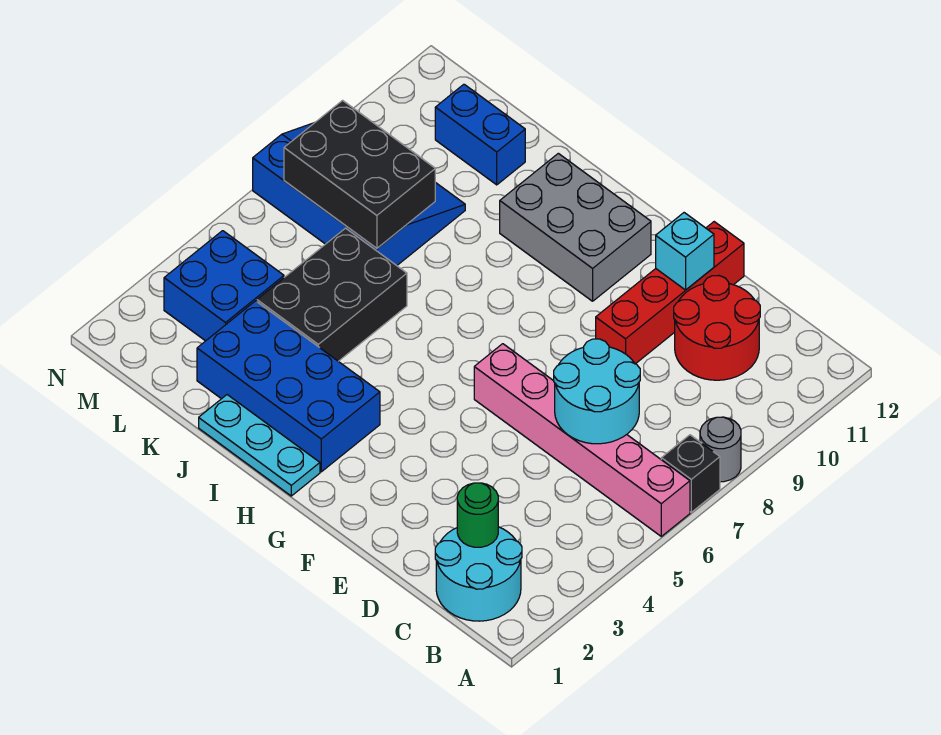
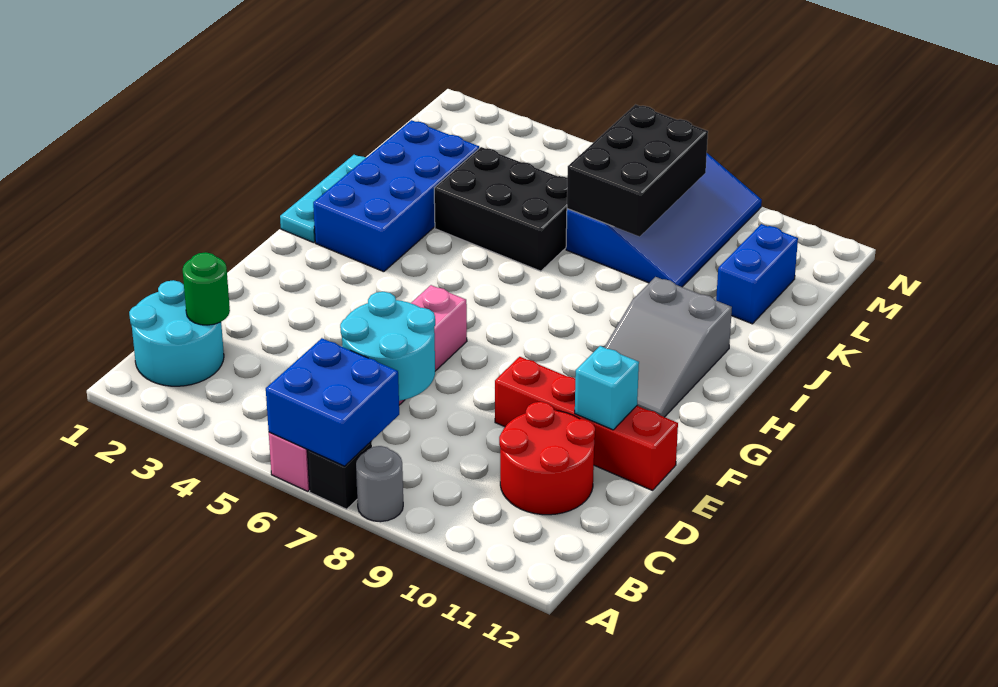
grey 2x3 brick [500,153,651,301] -> grey 2x3 slope [604,277,732,417]
blue 2x2 brick [164,231,284,341] -> blue 2x2 brick moved to [266,338,399,466]

